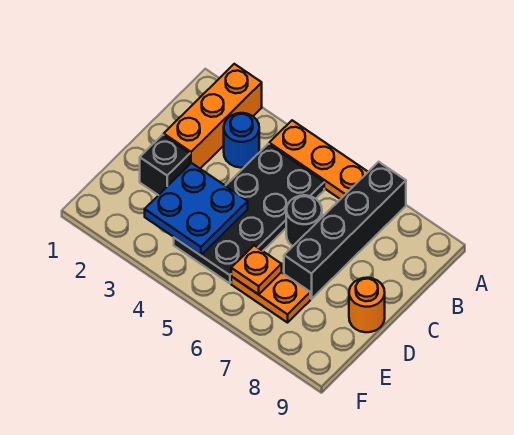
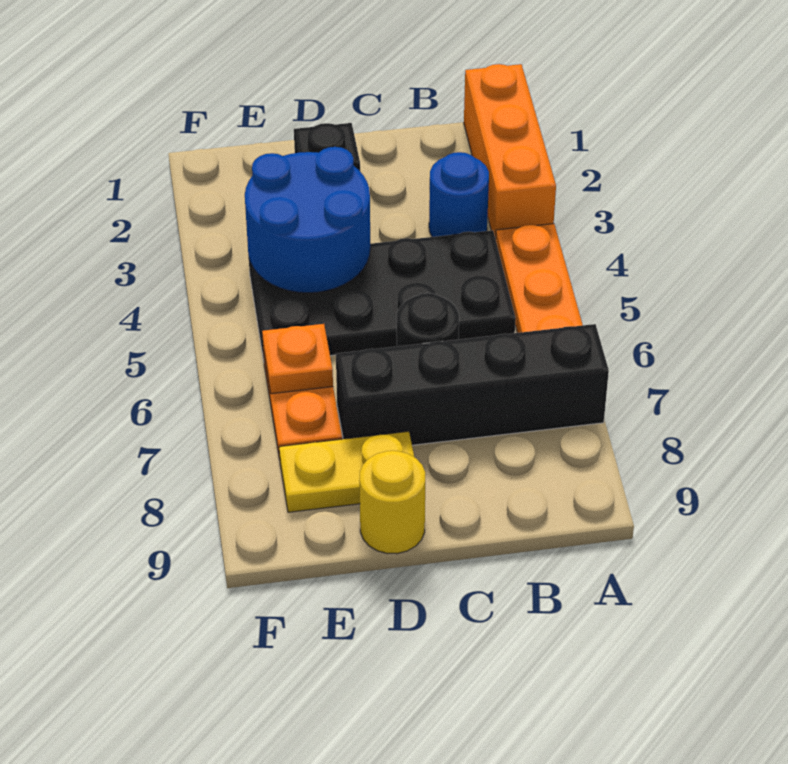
orange 1x3 brick [164,64,262,168] -> orange 1x3 brick turned to [464,64,556,239]
blue 2x2 plate [145,163,248,255] -> blue 2x2 round brick [245,147,370,293]
none -> yellow 1x2 plate [279,431,414,512]
orange 1x1 round brick [349,278,385,332] -> yellow 1x1 round brick [359,451,425,554]

